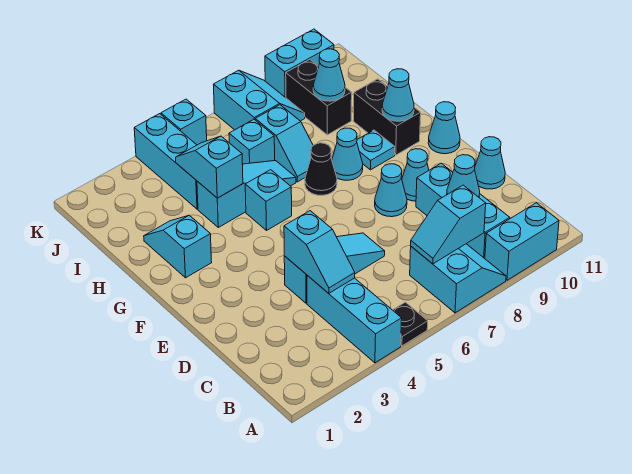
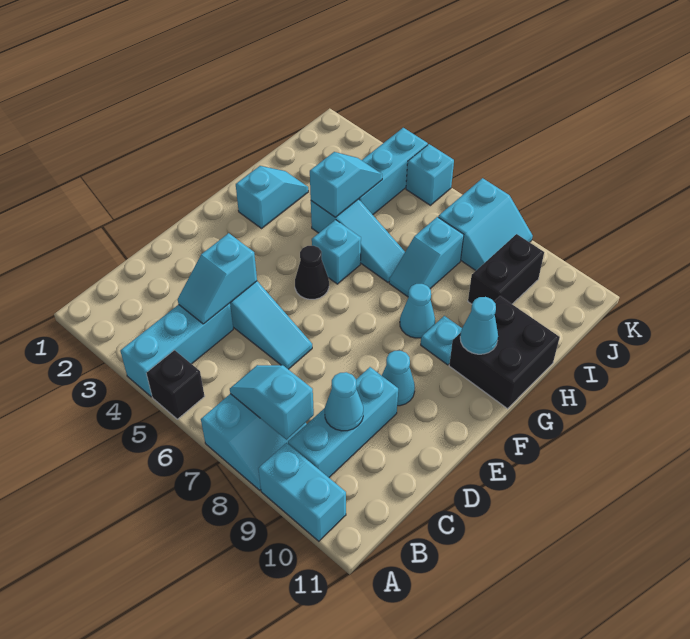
black 1x1 plate [393,302,428,346] -> black 1x1 brick [146,350,205,419]
cyan 1x1 cone [475,137,505,189] -> none
cyan 1x1 cone [375,164,407,217] -> none
cyan 1x1 cone [428,102,460,154] -> none
black 1x1 cone [305,143,337,195] -> black 1x1 cone moved to [295,246,329,299]
black 1x2 brick [353,79,421,155] -> black 2x2 brick [449,296,560,409]
cyan 1x1 brick [229,119,275,164] -> none
cyan 1x1 cone [313,49,345,101] -> none
cyan 1x2 brick [265,29,334,98] -> none

